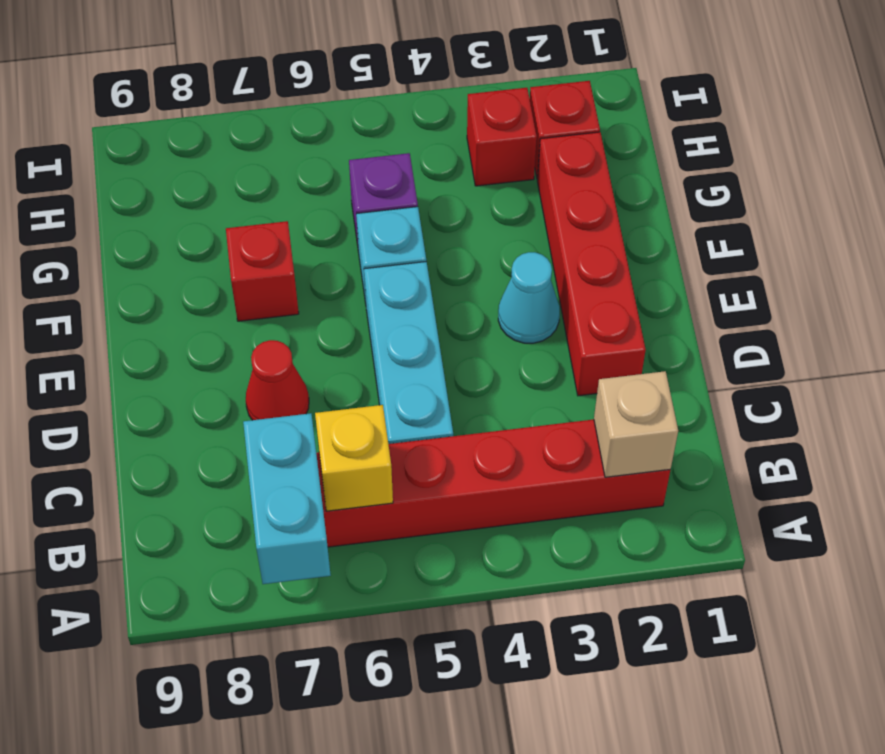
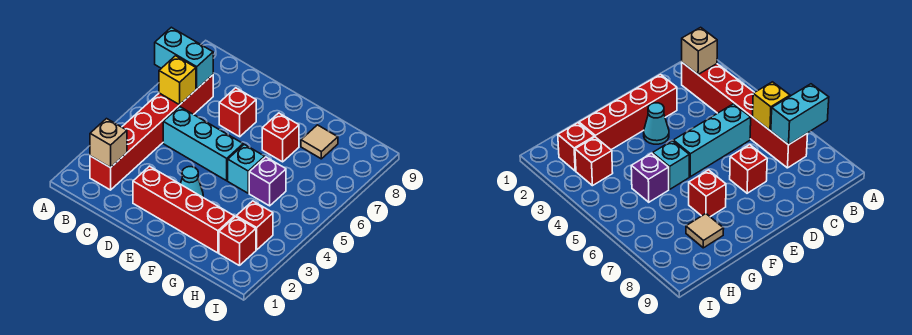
red 1x1 cone [246,340,309,420] -> red 1x1 brick [219,88,256,137]
none -> tan 1x1 tile [301,125,338,159]

